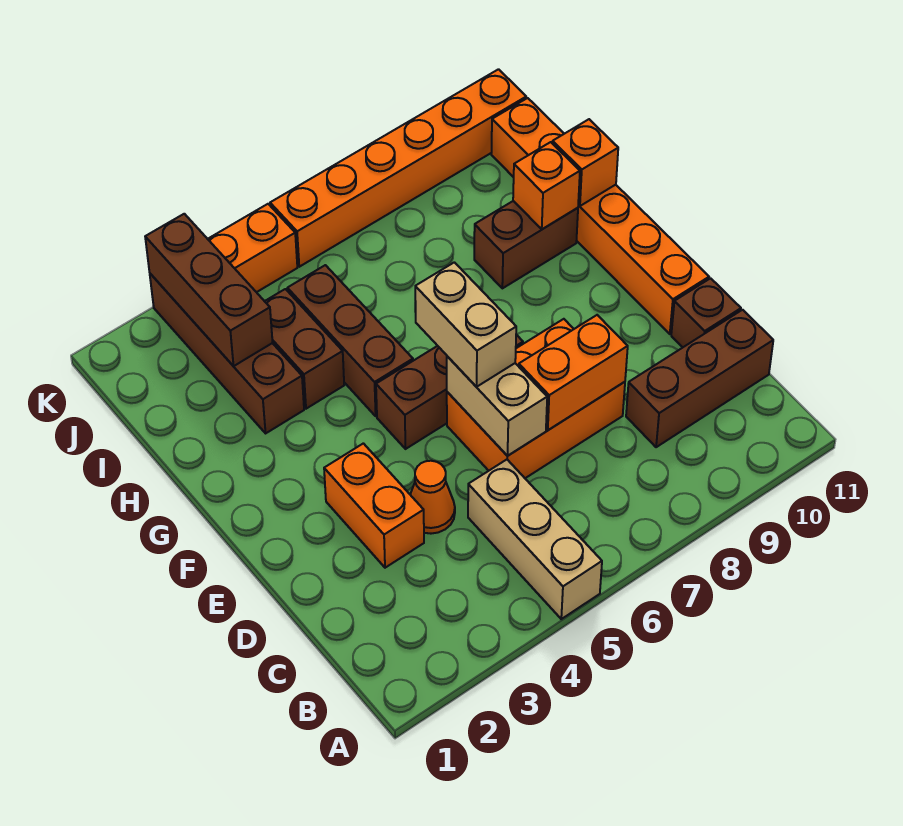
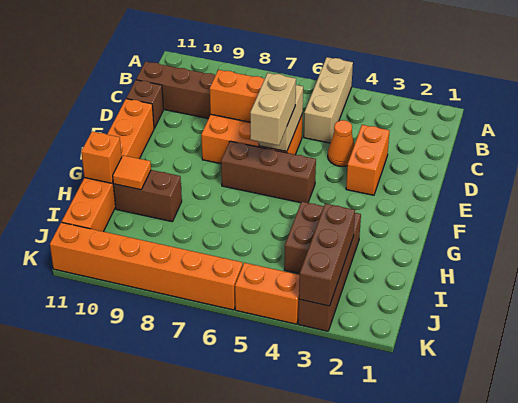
brown 1x3 brick [287,265,413,416] -> none
orange 1x1 brick [513,142,580,229] -> orange 1x1 tile [113,155,151,190]

